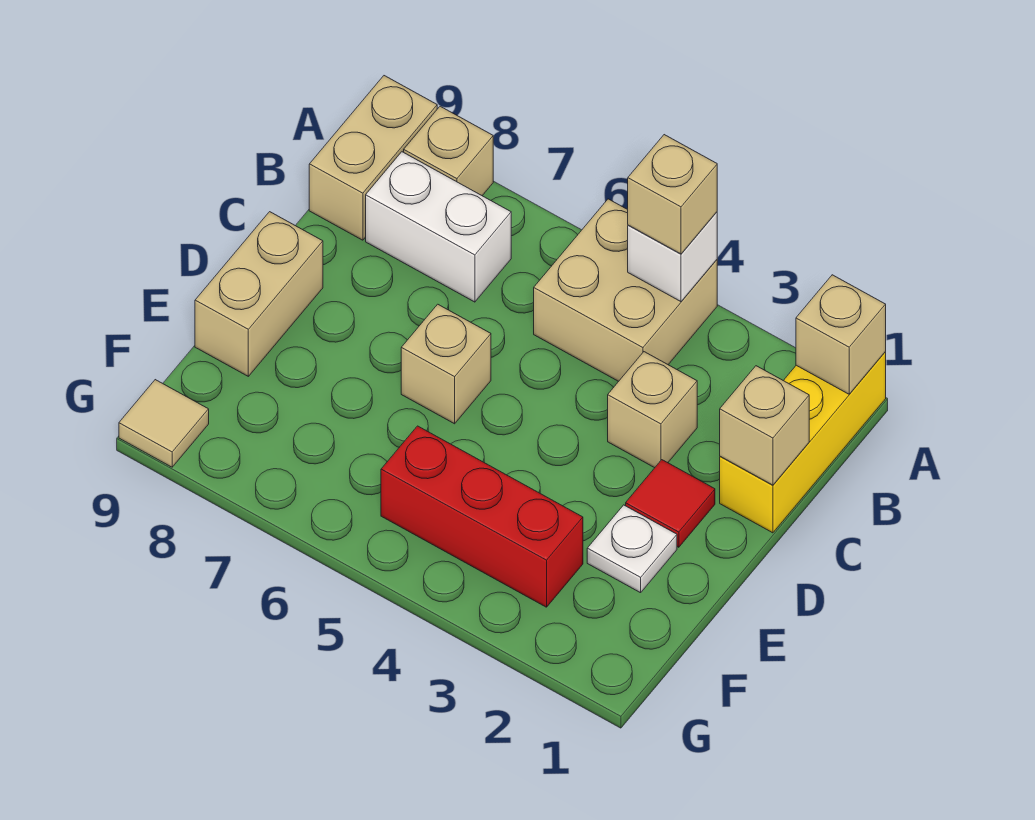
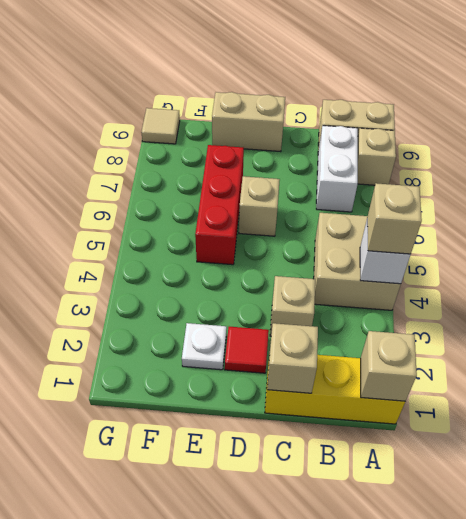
red 1x3 brick [381,426,583,607] -> red 1x3 brick moved to [195,145,244,265]

